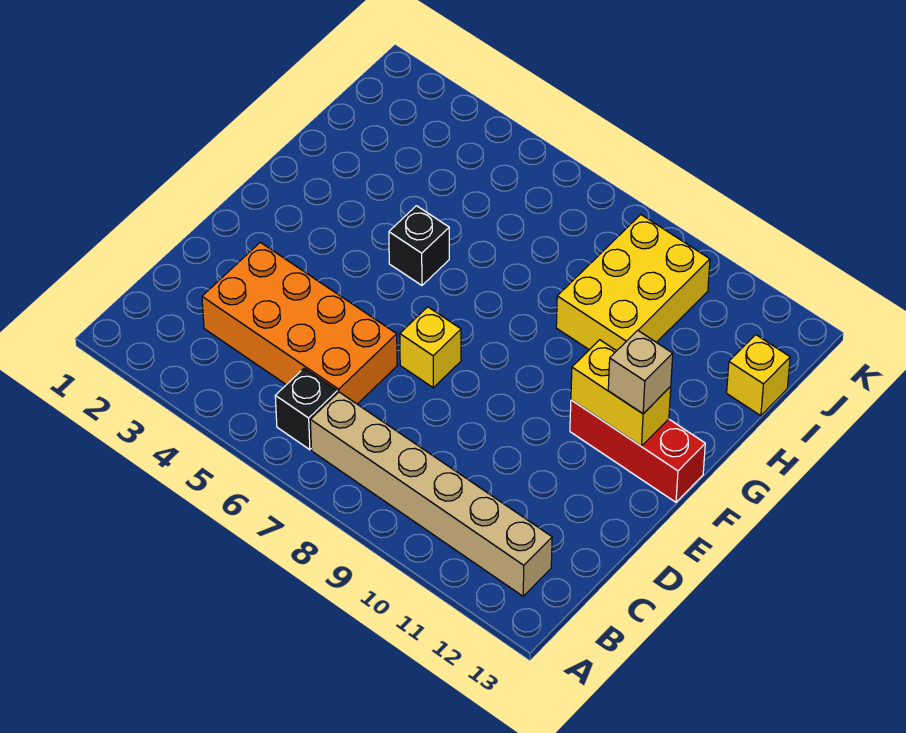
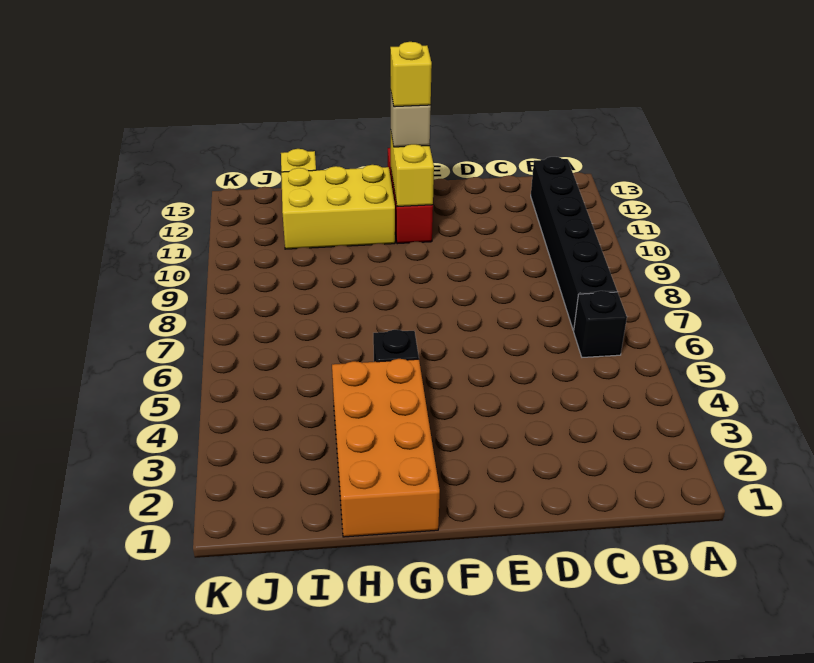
tan 1x6 brick [310,392,552,596] -> black 1x6 brick [531,157,617,330]
orange 2x4 brick [202,242,397,404] -> orange 2x4 brick moved to [332,359,440,537]
yellow 1x1 brick [400,307,461,388] -> yellow 1x1 brick moved to [390,42,432,107]
yellow 2x3 brick [556,215,710,351] -> yellow 2x3 brick moved to [281,165,395,249]

